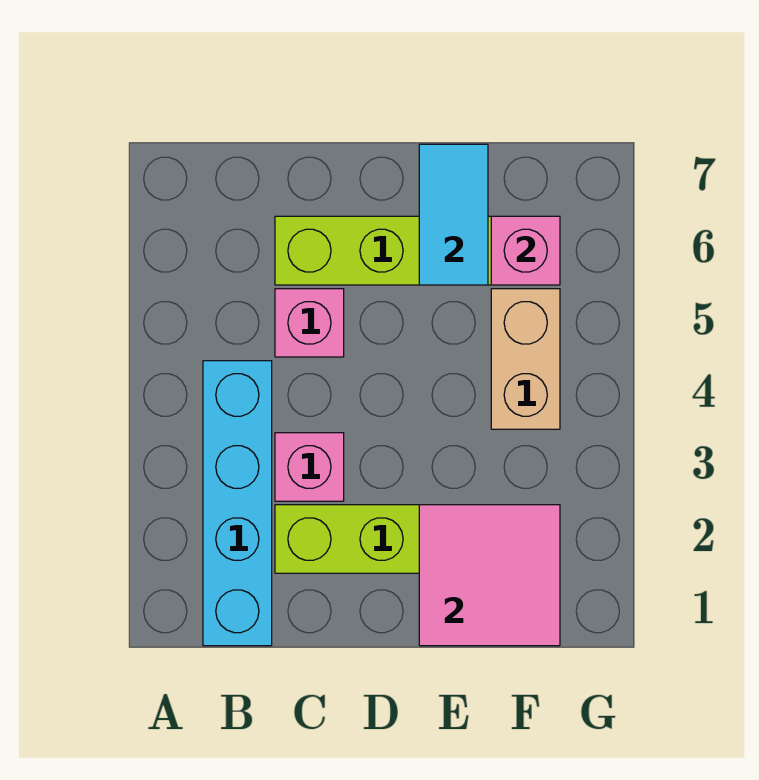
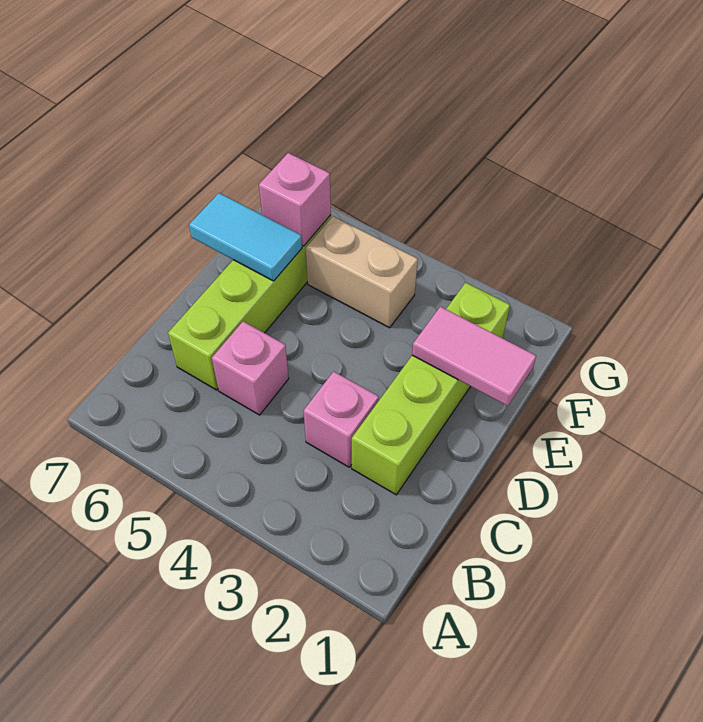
cyan 1x4 brick [203,361,272,646] -> none
pink 2x2 tile [419,505,560,646] -> pink 1x2 tile [412,307,536,406]

